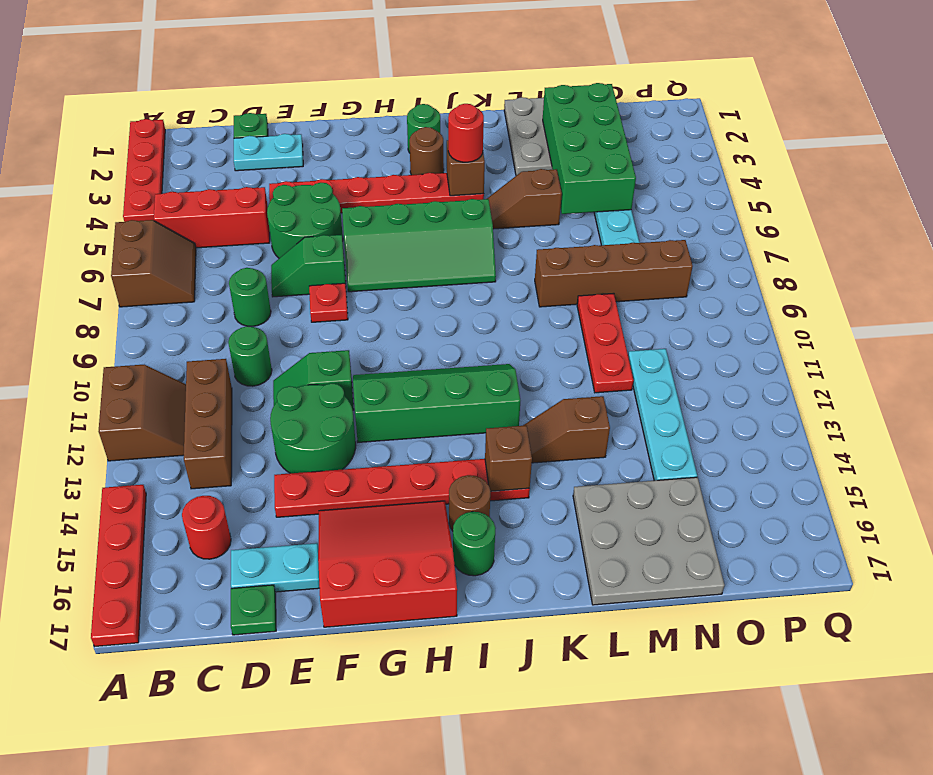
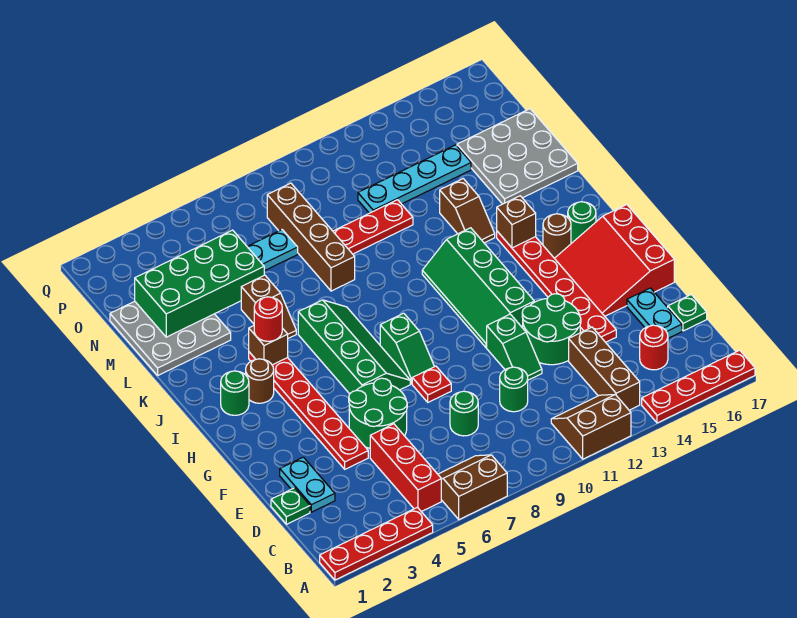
brown 1x3 brick [184,359,232,489] -> brown 1x3 brick turned to [569,327,640,410]
green 1x2 slope [271,235,346,297] -> green 1x2 slope moved to [380,313,434,384]

